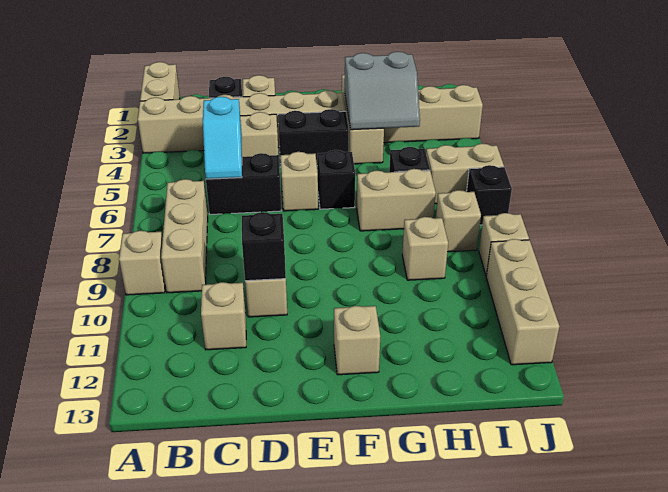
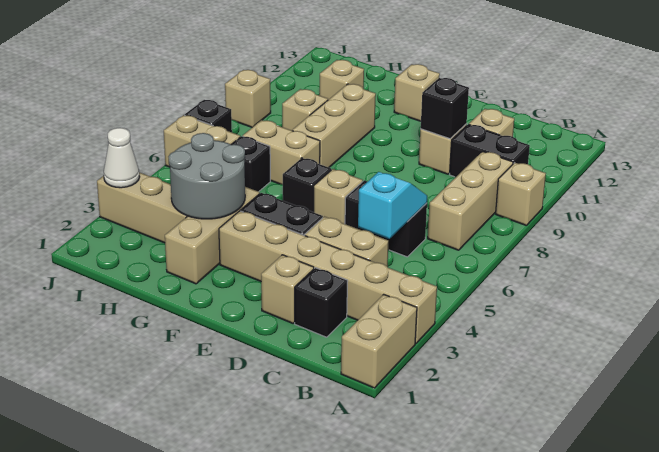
none -> black 1x2 brick [450,124,530,177]
grey 2x2 slope [345,52,420,130] -> grey 2x2 round brick [168,133,245,219]
tan 1x1 brick [436,190,481,252] -> tan 1x1 brick moved to [319,60,364,100]
none -> white 1x1 cone [104,128,139,188]
tan 1x3 brick [486,239,559,365] -> tan 1x3 brick moved to [292,84,376,167]

